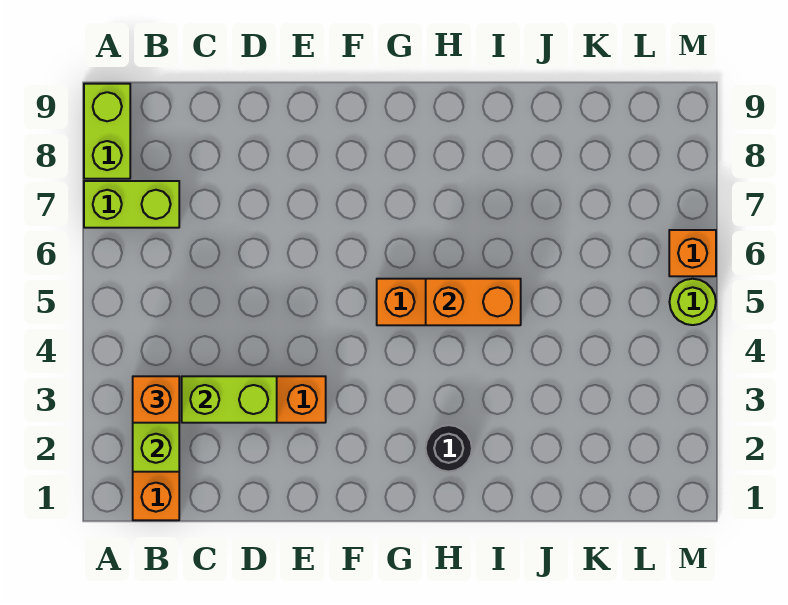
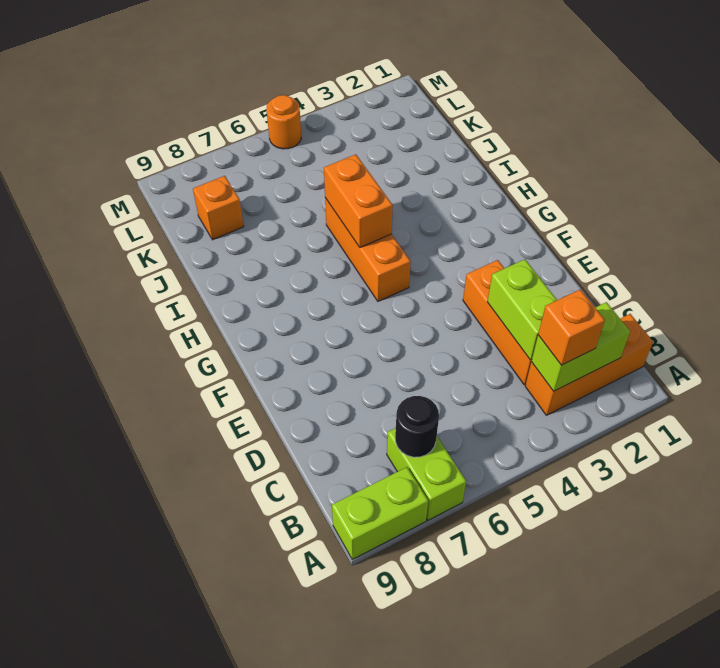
black 1x1 round brick [426,425,472,471] -> black 1x1 round brick moved to [395,396,439,457]
lime 1x1 round brick [670,279,716,325] -> orange 1x1 round brick [266,95,301,149]
orange 1x1 brick [669,230,716,276] -> orange 1x1 brick moved to [193,176,244,240]

